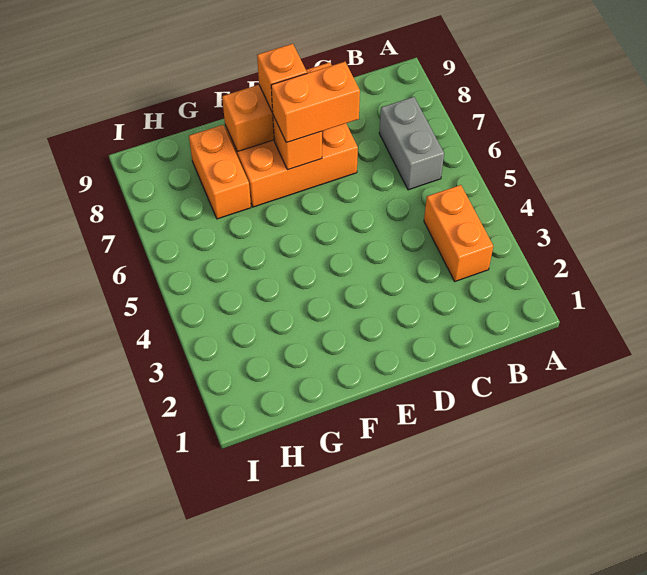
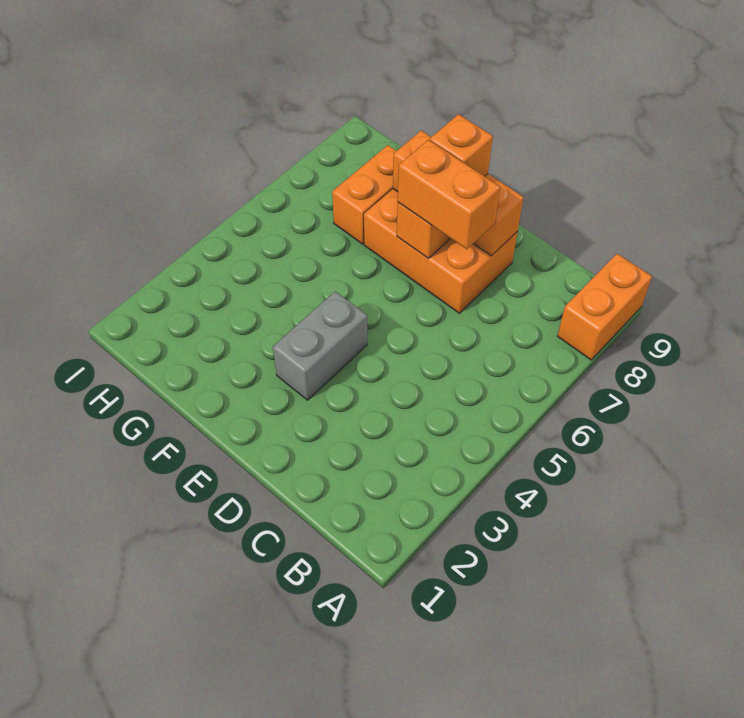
orange 1x2 brick [424,185,493,281] -> orange 1x2 brick moved to [557,254,652,360]
grey 1x2 brick [379,97,444,190] -> grey 1x2 brick moved to [273,291,367,400]

